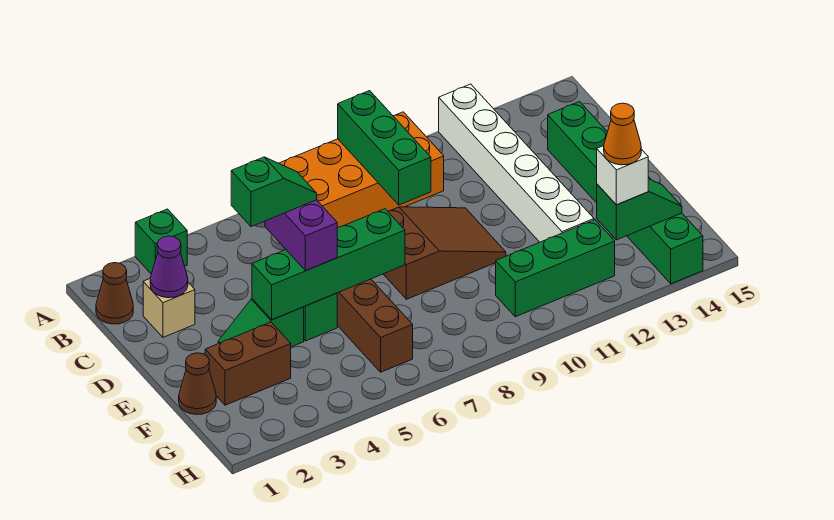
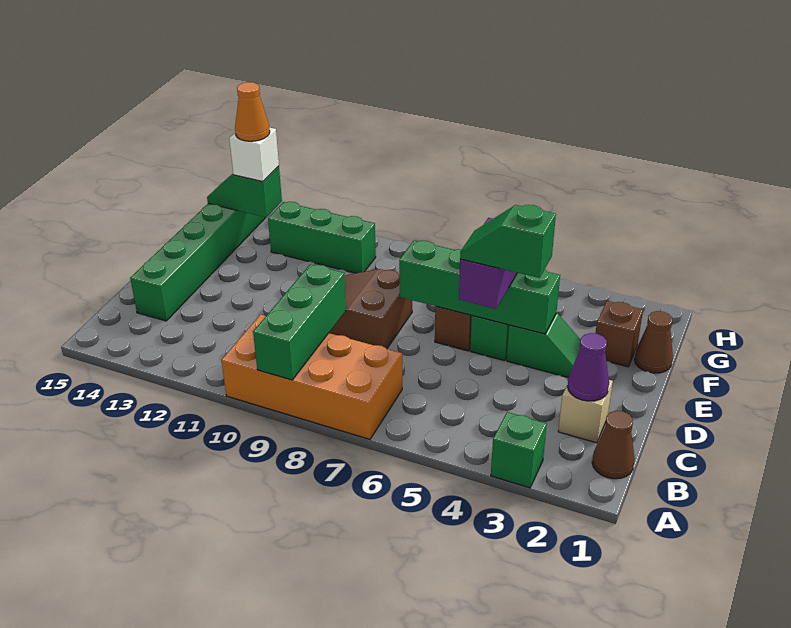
white 1x6 brick [439,84,594,242] -> none
brown 1x2 brick [205,322,291,405] -> brown 1x1 brick [595,301,643,367]

